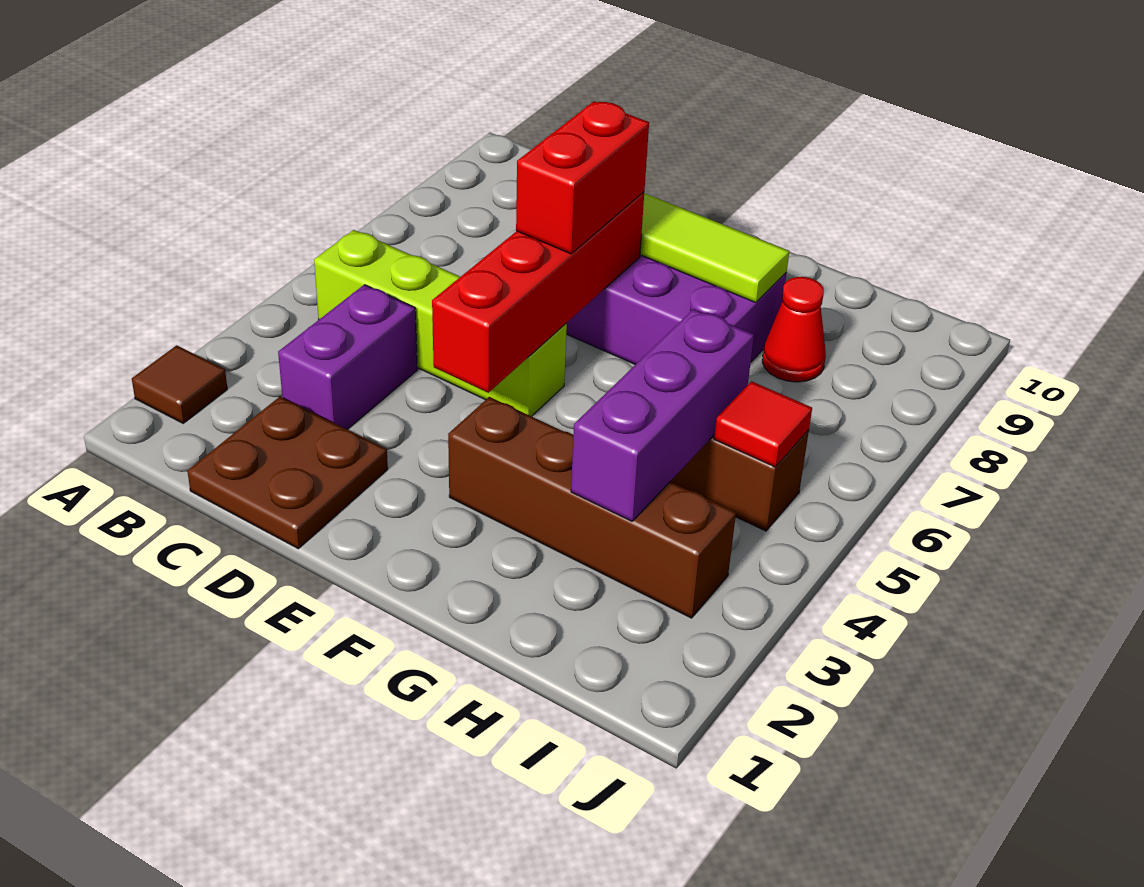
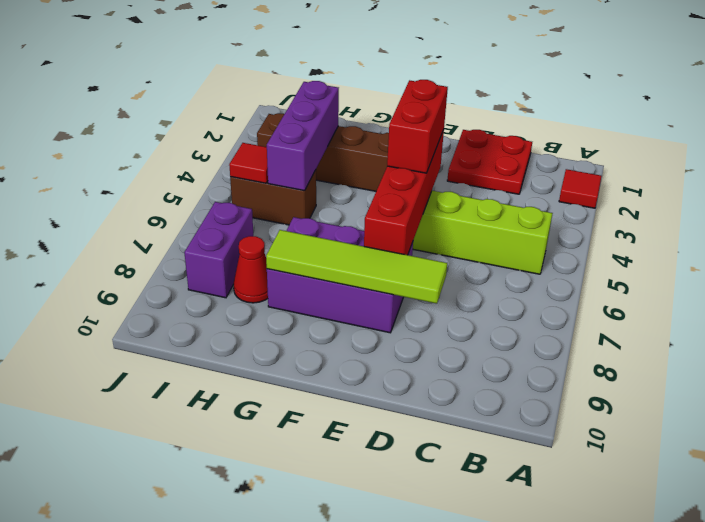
brown 1x1 tile [132,345,227,423] -> red 1x1 tile [559,169,602,208]
brown 2x2 plate [187,397,388,549] -> red 2x2 plate [447,130,532,194]
purple 1x2 brick [278,285,417,430] -> purple 1x2 brick moved to [184,202,253,298]
red 1x2 brick [516,101,649,254] -> red 1x2 brick moved to [387,80,448,173]

